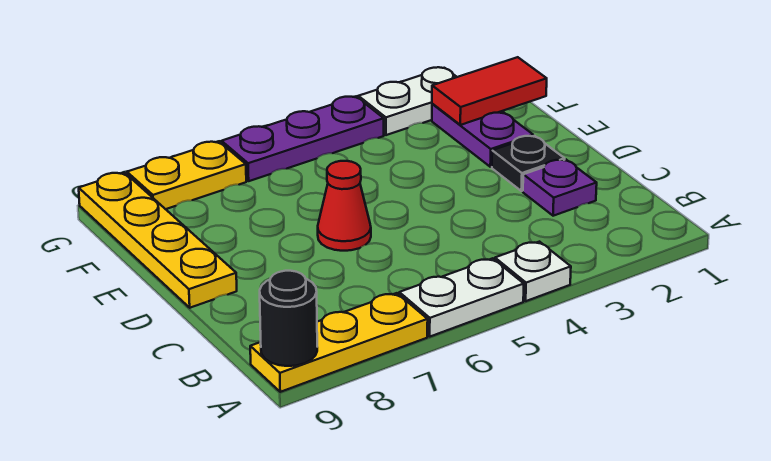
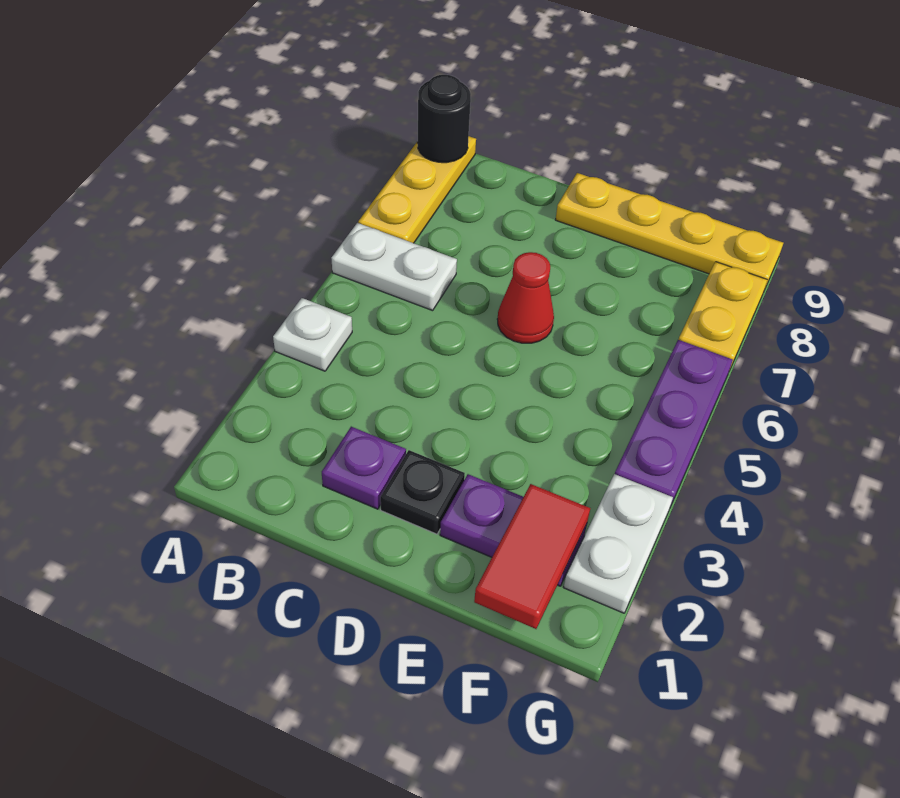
white 1x2 plate [399,258,524,337] -> white 1x2 plate turned to [331,223,457,311]

